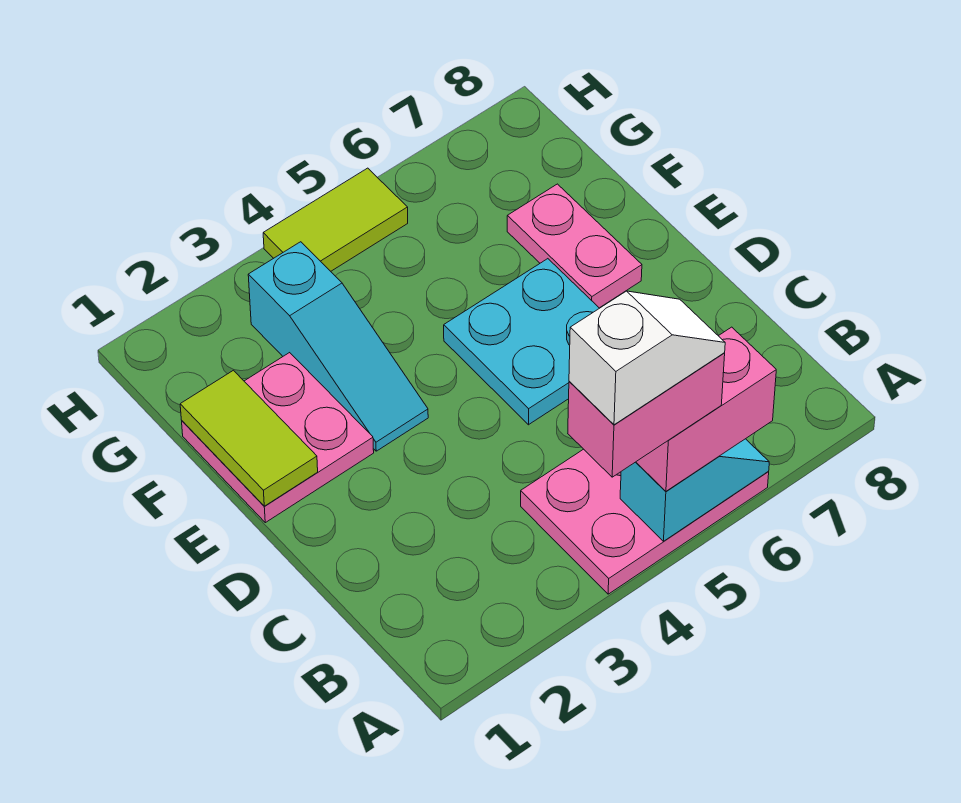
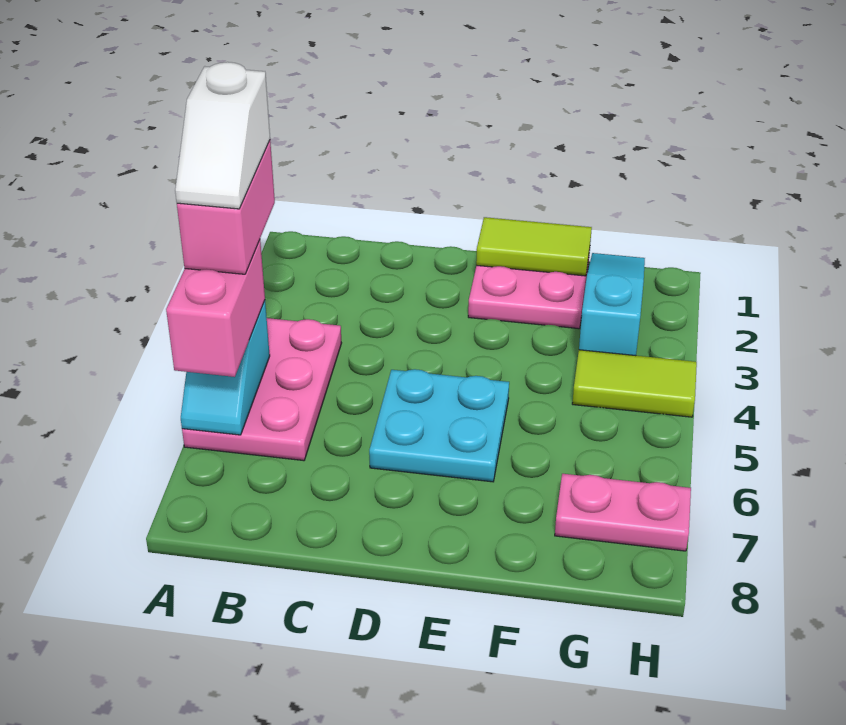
cyan 1x3 slope [248,242,428,451] -> cyan 1x3 slope turned to [579,253,645,356]
pink 1x2 plate [507,184,642,308] -> pink 1x2 plate moved to [555,474,691,551]
lime 1x2 tile [263,168,408,271] -> lime 1x2 tile turned to [572,350,697,417]

